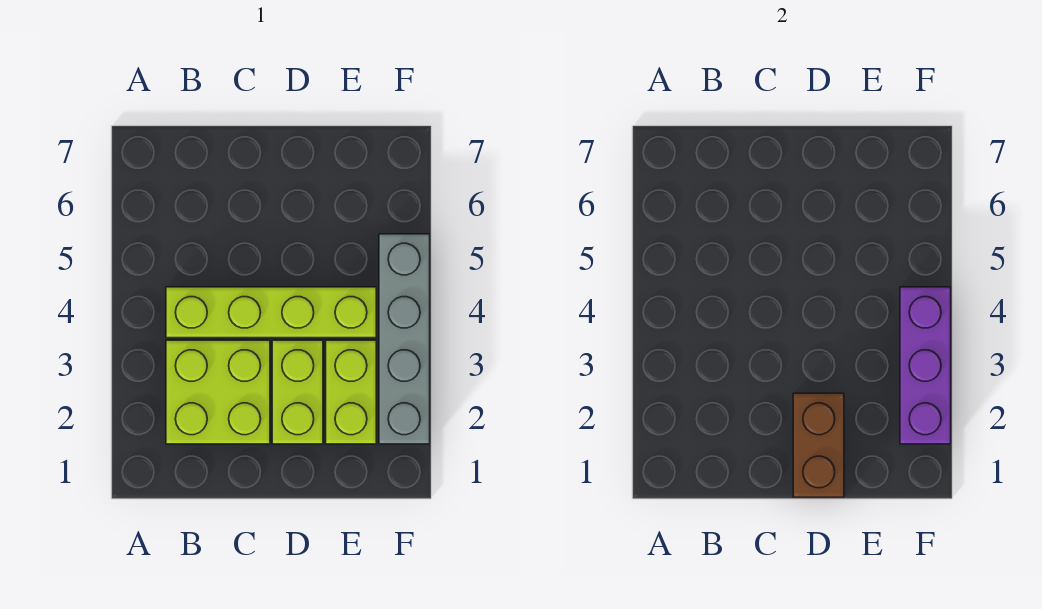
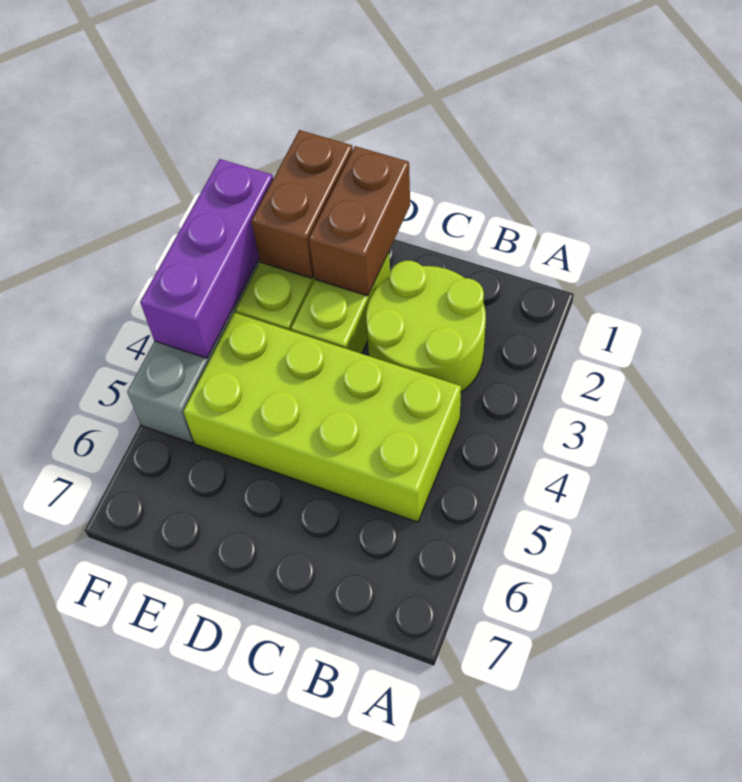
lime 2x2 brick [166,340,270,444] -> lime 2x2 round brick [366,261,486,392]
lime 1x4 brick [166,287,376,338] -> lime 2x4 brick [183,313,461,522]
none -> brown 1x2 brick [252,130,353,278]

